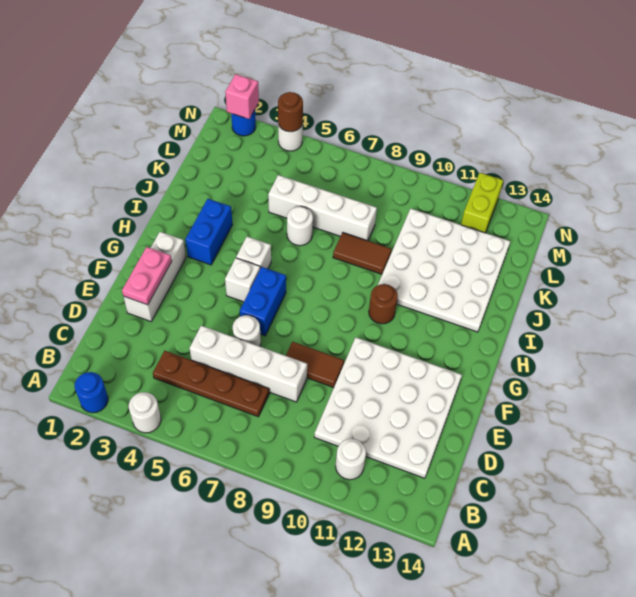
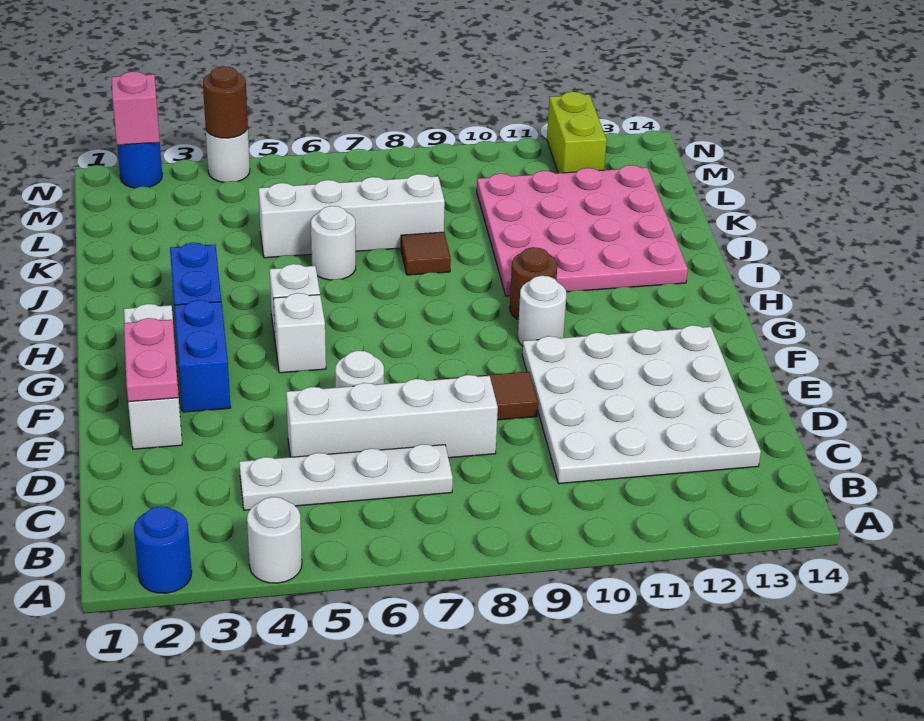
white 1x1 round brick [336,439,366,480] -> white 1x1 round brick moved to [518,276,566,346]
brown 1x4 plate [153,351,269,417] -> white 1x4 plate [239,444,453,510]
blue 1x2 brick [240,267,286,336] -> blue 1x2 brick moved to [174,300,231,412]
white 4x4 plate [378,209,510,332] -> pink 4x4 plate [477,165,688,296]
brown 1x2 tile [333,233,392,274] -> brown 1x1 tile [401,232,451,275]

